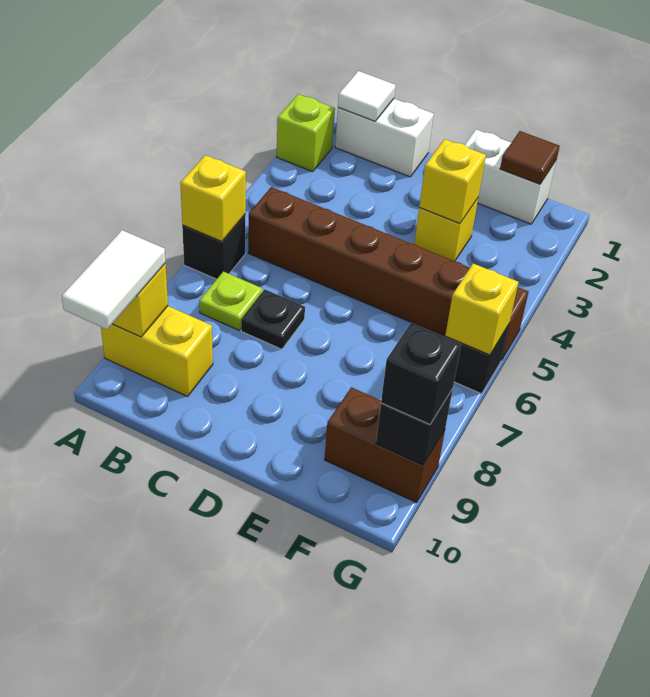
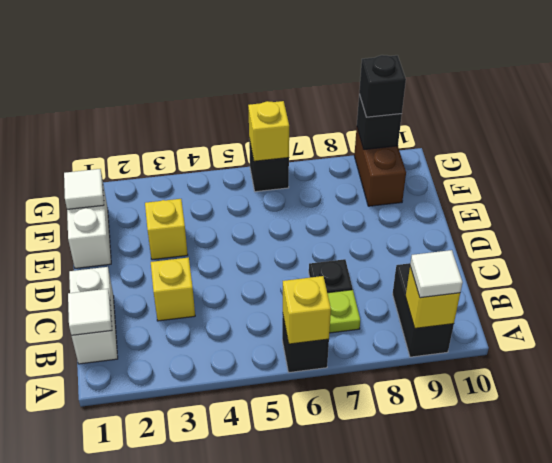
lime 1x1 brick [276,94,335,172] -> none
yellow 1x2 brick [101,306,213,396] -> black 1x2 brick [393,263,454,357]
white 1x2 tile [62,230,165,330] -> white 1x1 tile [410,250,463,298]
brown 1x6 brick [248,187,529,361] -> none
yellow 1x1 brick [419,139,486,223] -> yellow 1x1 brick moved to [151,257,195,321]
brown 1x1 tile [500,131,560,184] -> white 1x1 tile [64,169,104,209]

